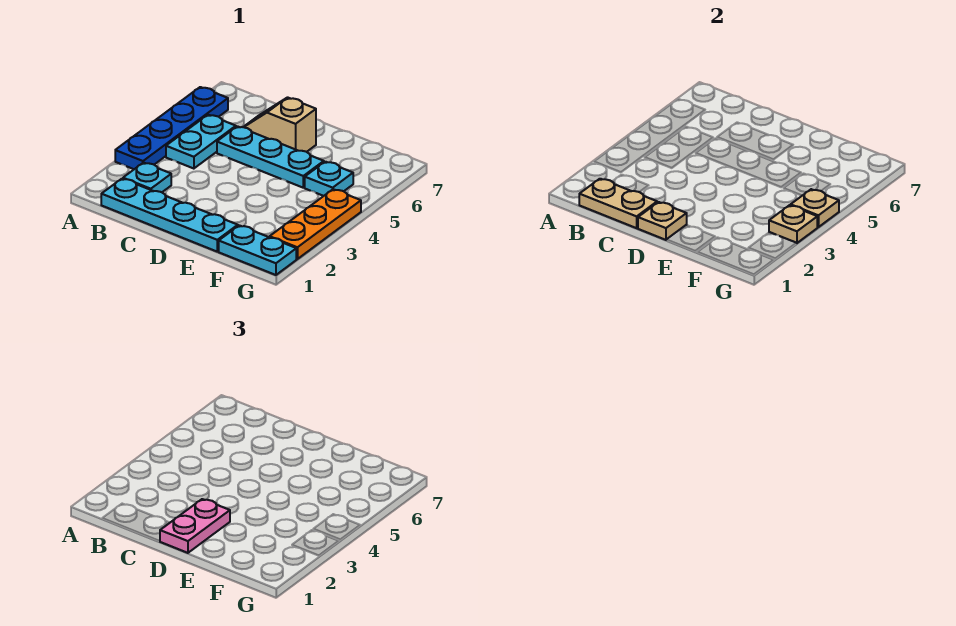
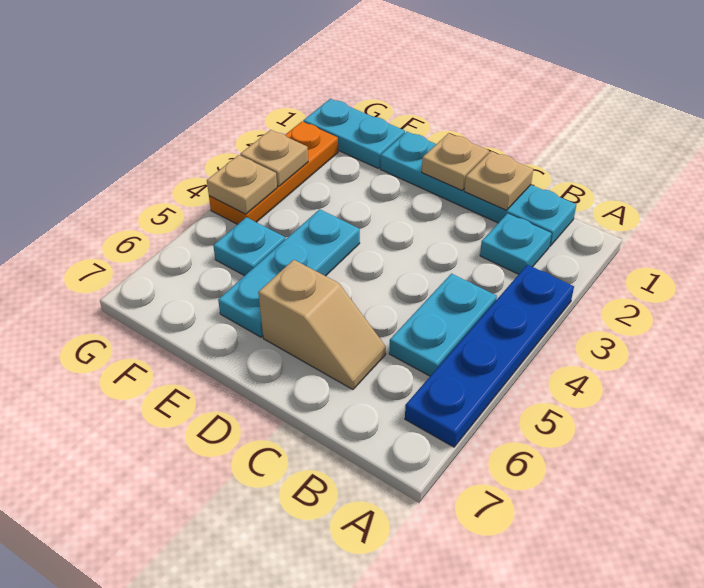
tan 1x2 plate [579,179,657,228] -> tan 1x1 plate [464,151,533,210]
cyan 1x3 plate [217,126,324,188] -> cyan 1x3 plate turned to [218,209,360,337]
pink 1x2 plate [160,499,230,553] -> none

